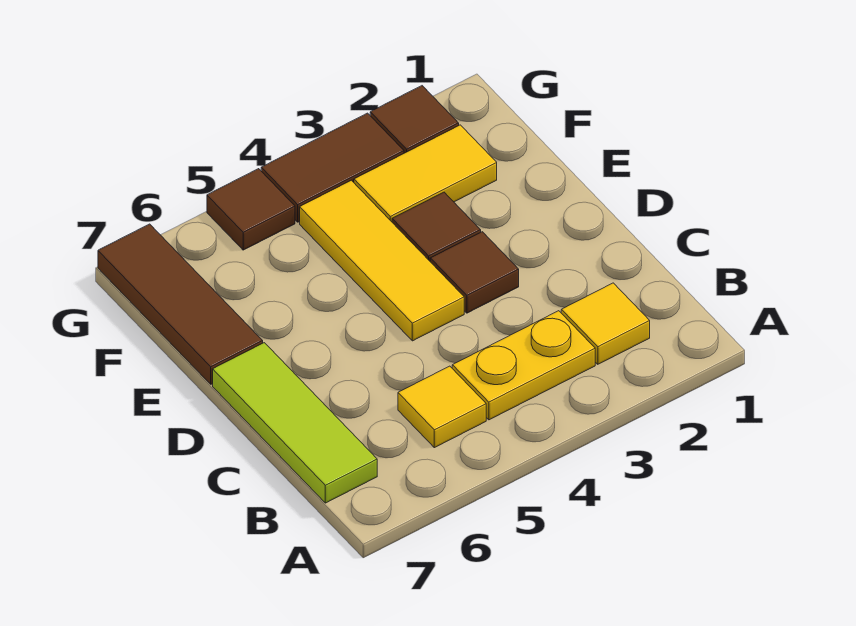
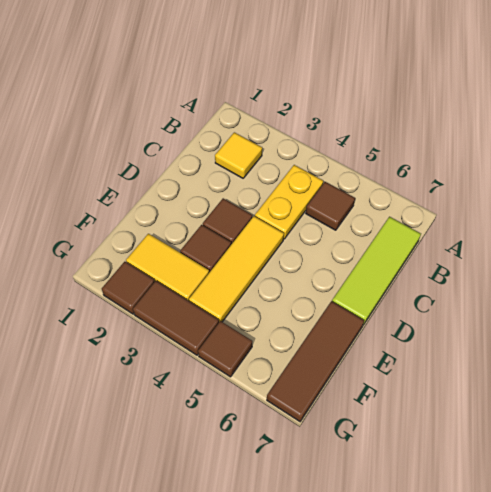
yellow 1x2 plate [452,311,595,420] -> yellow 1x2 plate turned to [255,165,323,239]
yellow 1x1 tile [398,366,486,448] -> brown 1x1 tile [306,182,355,230]

